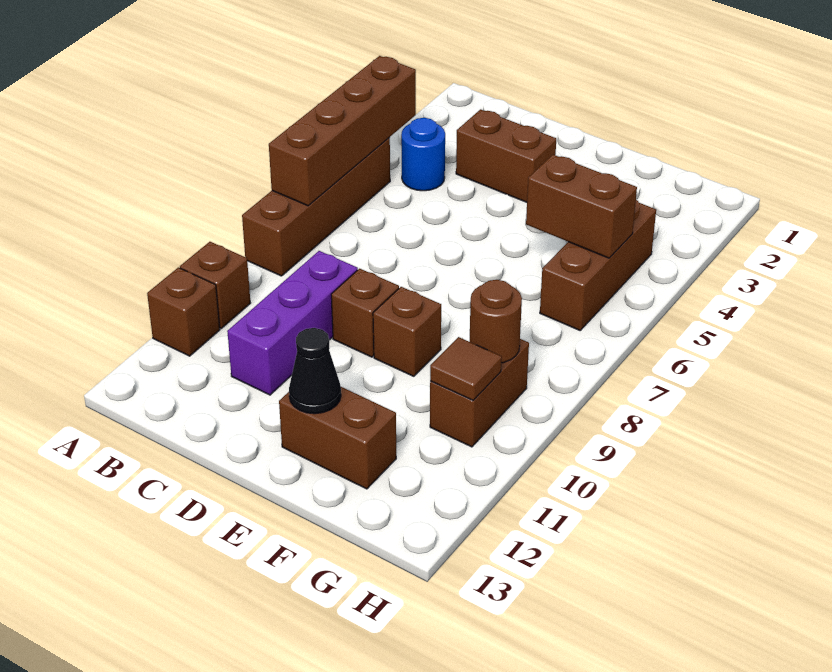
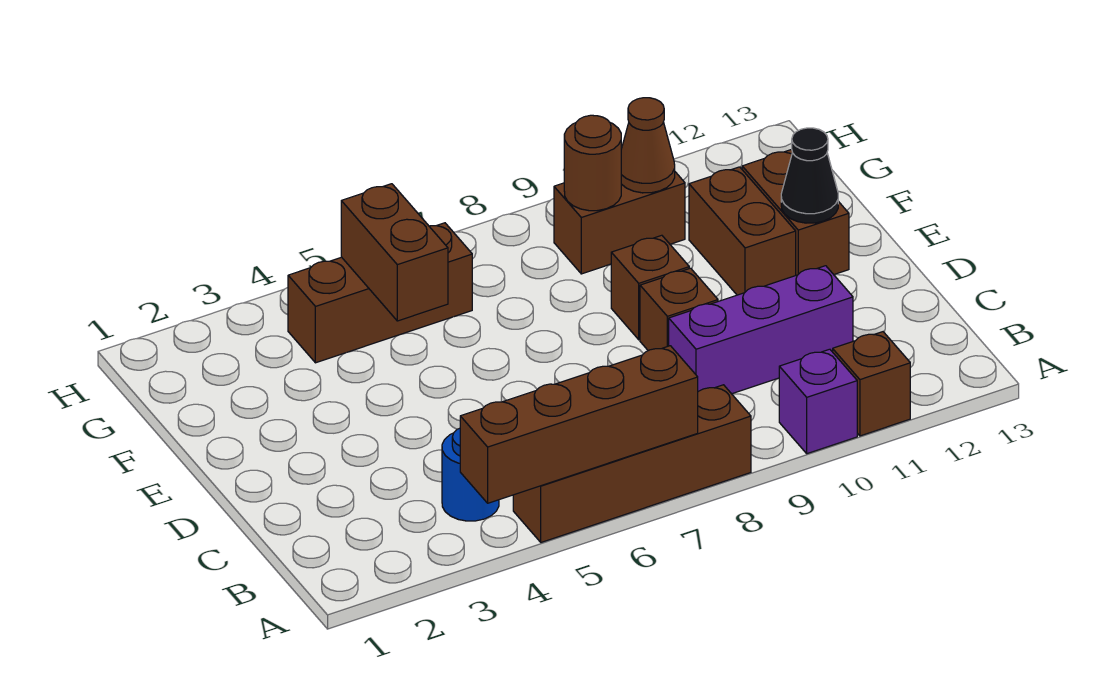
brown 1x1 brick [180,242,250,328] -> purple 1x1 brick [779,349,857,454]
brown 1x2 brick [456,109,556,202] -> brown 1x2 brick moved to [689,167,796,295]
brown 1x1 tile [430,337,502,400] -> brown 1x1 cone [621,98,675,193]

